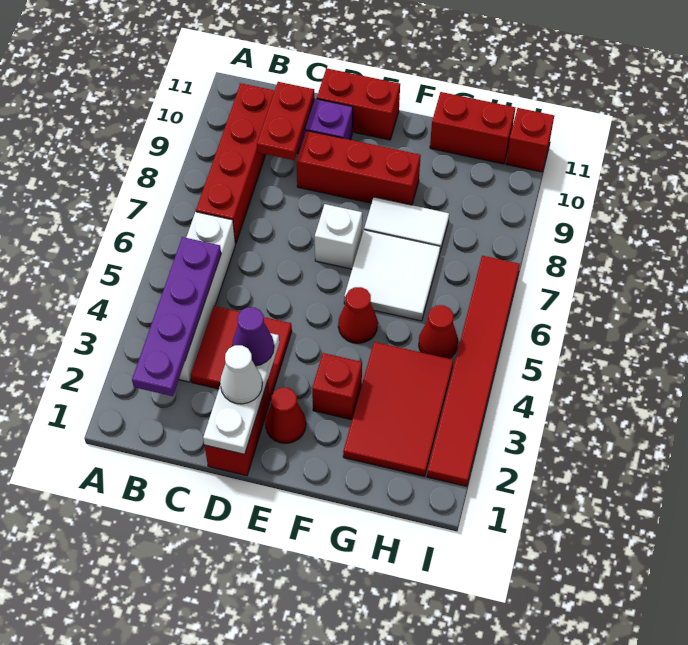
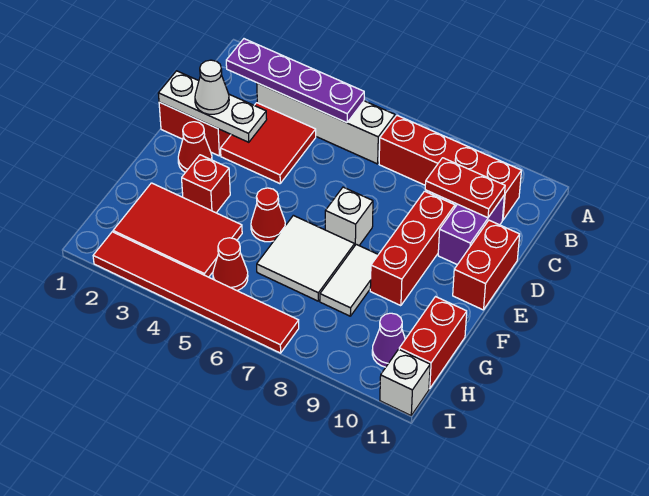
purple 1x1 cone [232,307,274,366] -> purple 1x1 cone moved to [372,313,405,367]
red 1x1 brick [506,108,554,172] -> white 1x1 brick [380,349,430,415]

